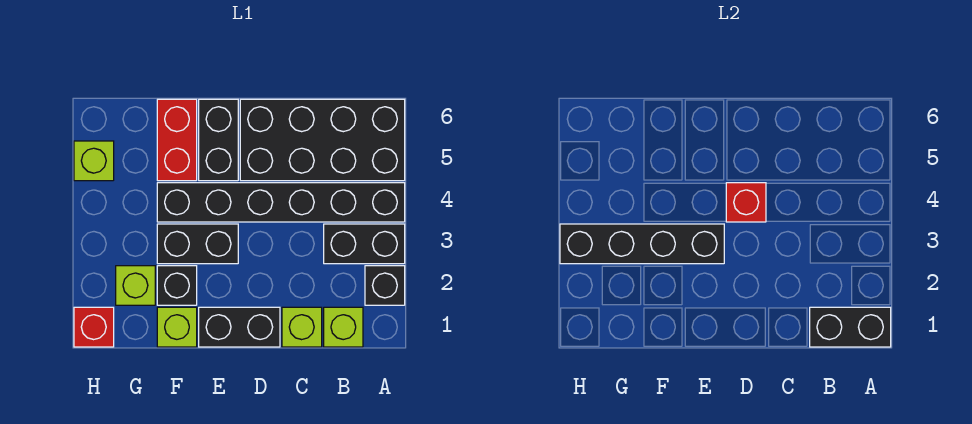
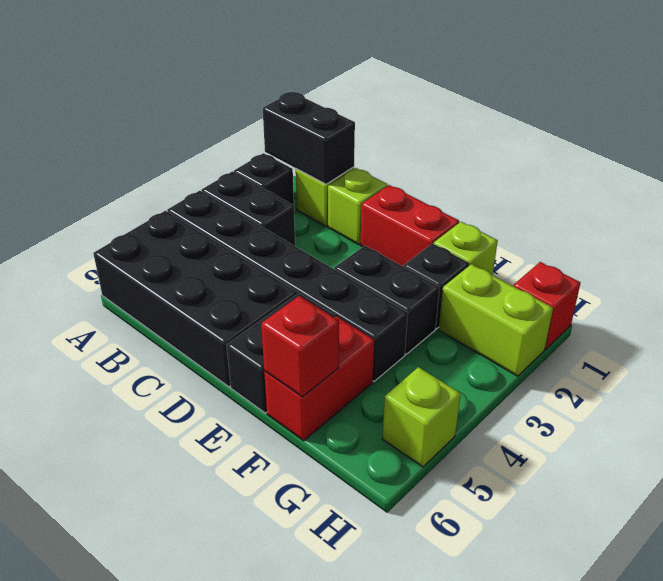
black 1x2 brick [199,307,280,347] -> red 1x2 brick [360,185,459,267]
red 1x1 brick [726,183,766,222] -> red 1x1 brick moved to [261,296,339,397]
black 1x4 brick [560,224,724,264] -> none
lime 1x1 brick [116,266,155,305] -> lime 1x2 brick [439,264,553,376]

